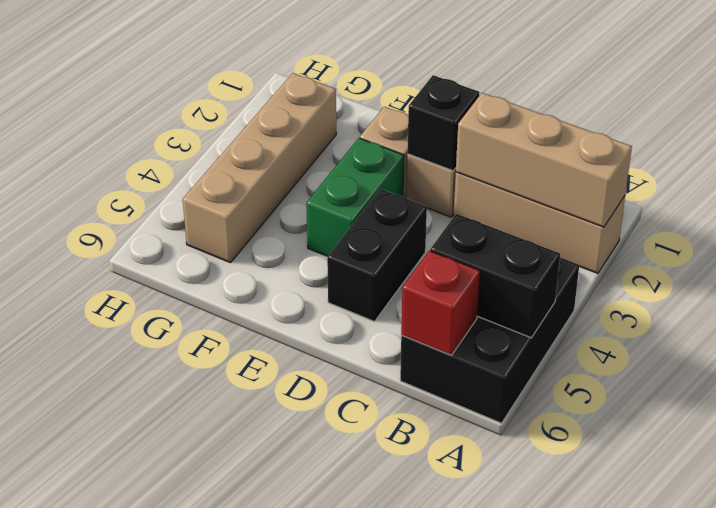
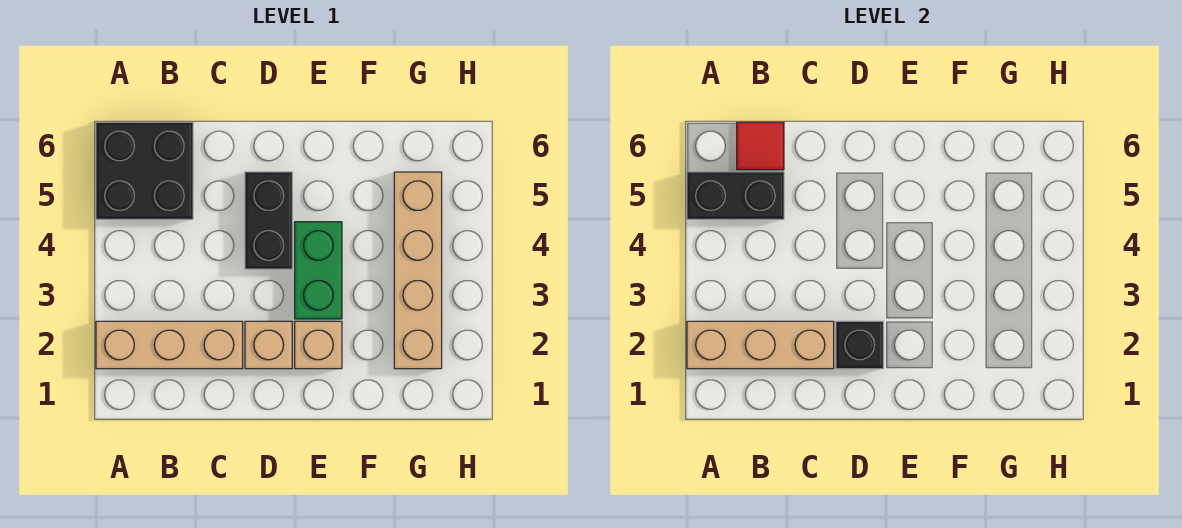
black 2x3 brick [400,258,579,423] -> black 2x2 brick [96,122,193,219]
red 1x1 brick [401,251,480,355] -> red 1x1 tile [737,122,784,170]

